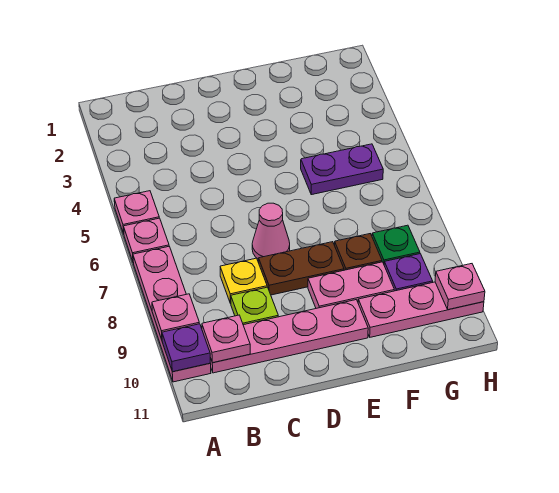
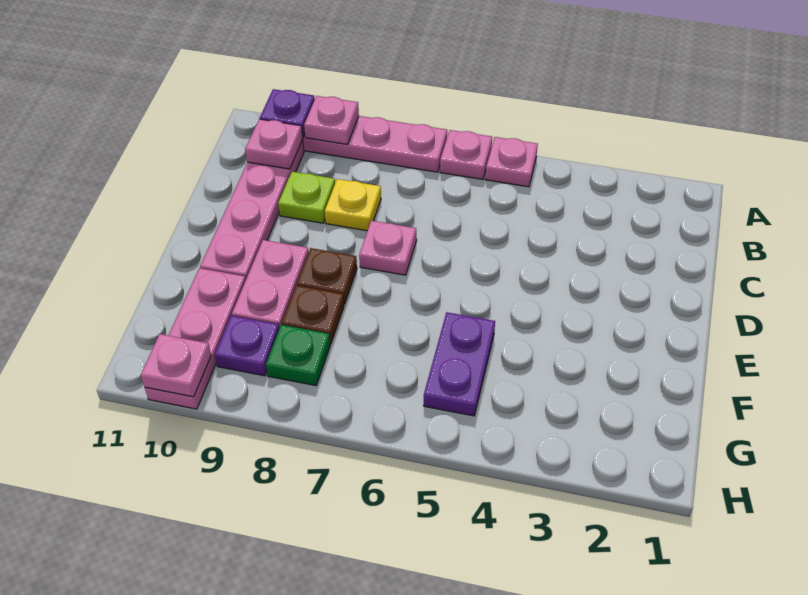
pink 1x1 cone [252,203,290,259] -> pink 1x1 plate [359,221,417,275]
brown 1x2 plate [259,242,344,295] -> brown 1x1 plate [297,248,357,304]

